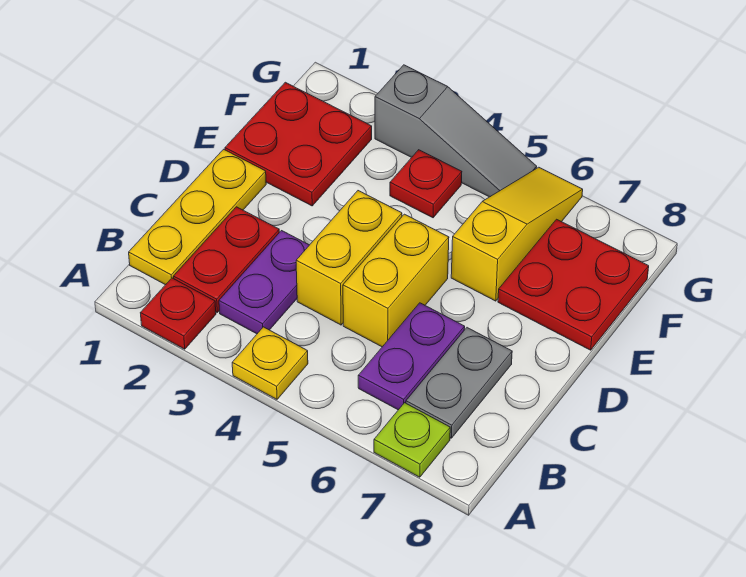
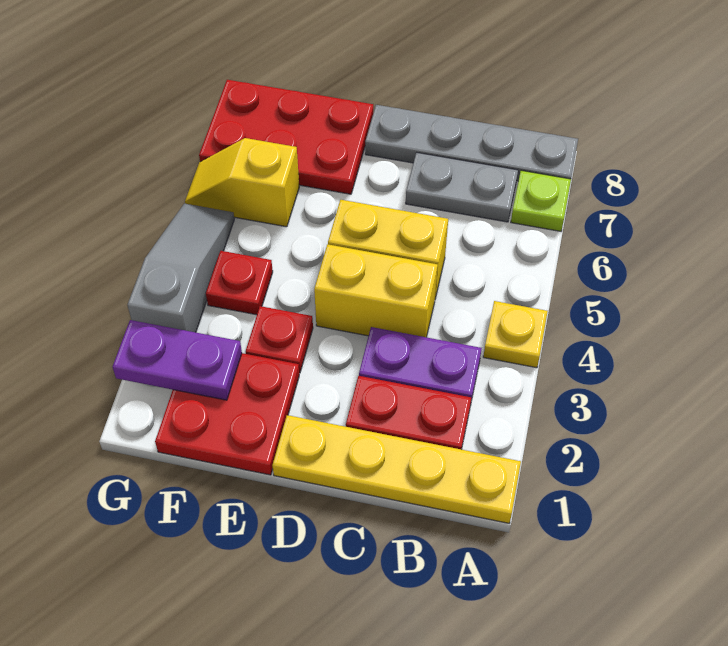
red 1x1 plate [141,278,216,349] -> red 1x1 plate moved to [246,306,313,373]
none -> grey 1x4 plate [365,105,578,181]
yellow 1x3 plate [129,149,266,285] -> yellow 1x4 plate [272,415,521,523]
purple 1x2 plate [358,303,465,410] -> purple 1x2 plate moved to [113,320,242,400]
yellow 1x3 slope [451,167,583,301] -> yellow 1x2 slope [185,138,299,227]
red 2x2 plate [498,219,649,350] -> red 2x3 plate [199,80,373,194]

